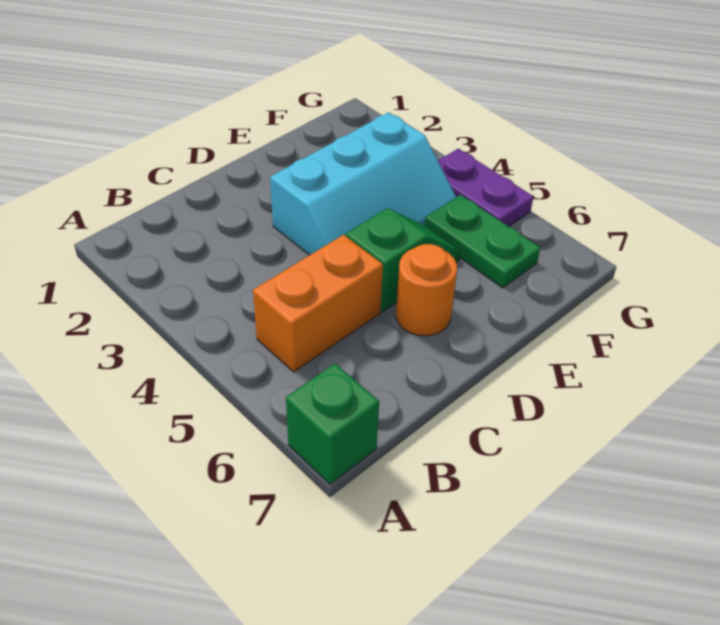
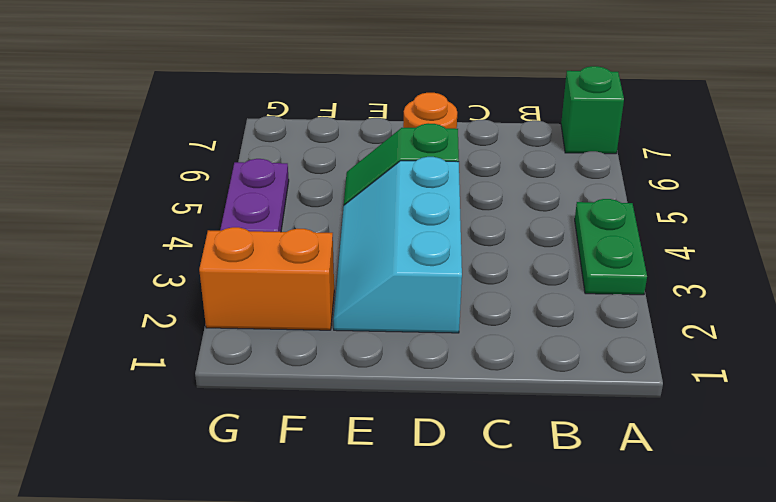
orange 1x2 brick [253,235,383,372] -> orange 1x2 brick moved to [199,227,334,330]
cyan 2x3 slope [270,112,456,255] -> cyan 2x3 slope turned to [334,157,462,333]
green 1x2 plate [425,195,540,288] -> green 1x2 plate moved to [575,199,647,295]

